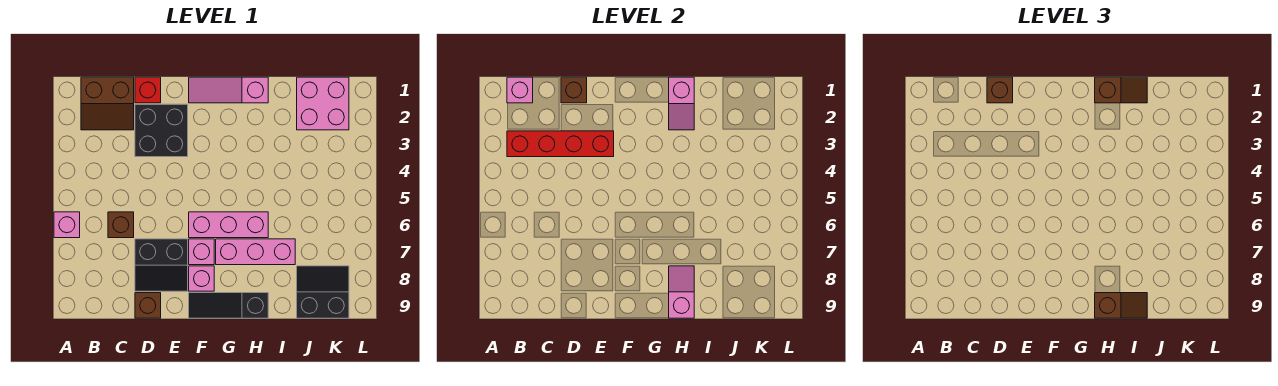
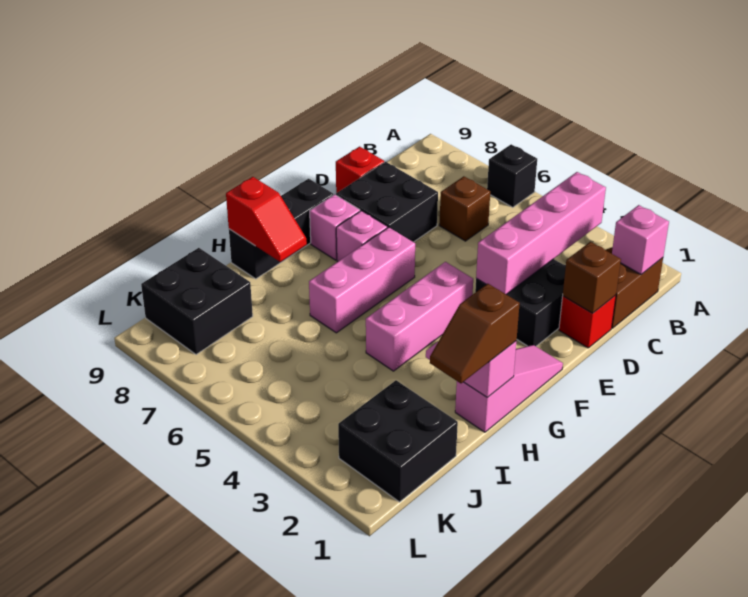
pink 1x1 brick [54,212,80,238] -> black 1x1 brick [487,144,537,207]
red 1x4 brick [507,131,614,157] -> pink 1x4 brick [476,172,606,294]
brown 1x1 brick [987,77,1013,103] -> none
black 2x2 slope [135,239,188,291] -> black 2x2 brick [336,162,438,242]
brown 1x1 brick [135,293,161,318] -> red 1x1 brick [336,147,384,193]
black 1x3 slope [189,293,268,318] -> black 1x3 brick [229,179,333,279]
pink 1x3 brick [216,239,295,265] -> pink 1x3 brick moved to [366,262,473,371]
pink 1x2 slope [669,266,694,318] -> red 1x2 slope [226,177,307,262]
brown 1x2 slope [1095,293,1147,318] -> none
pink 2x2 brick [297,77,349,130] -> black 2x2 brick [338,380,458,502]
black 2x2 slope [297,266,349,318] -> black 2x2 brick [141,248,253,355]

